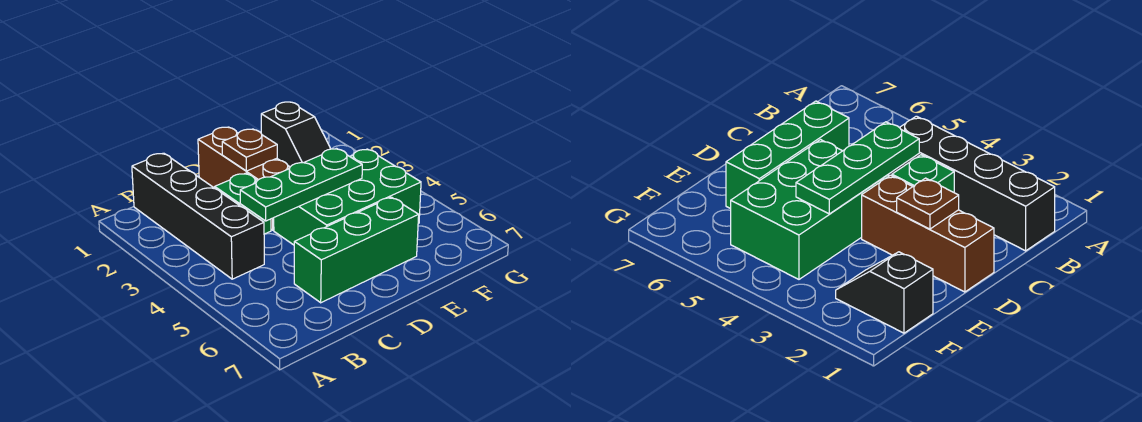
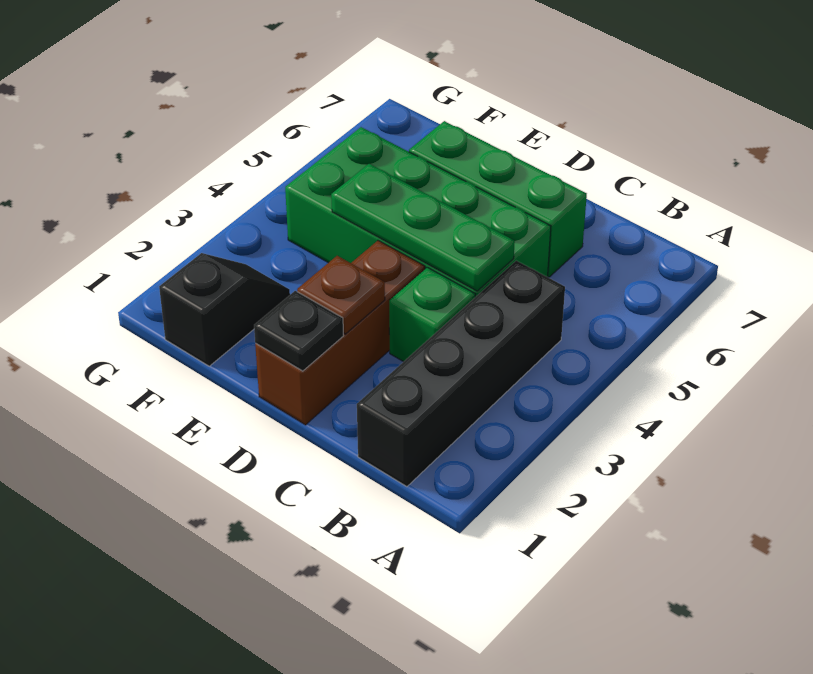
none -> black 1x1 plate [254,291,343,371]
green 2x3 brick [274,149,421,245] -> green 2x4 brick [285,127,551,297]

